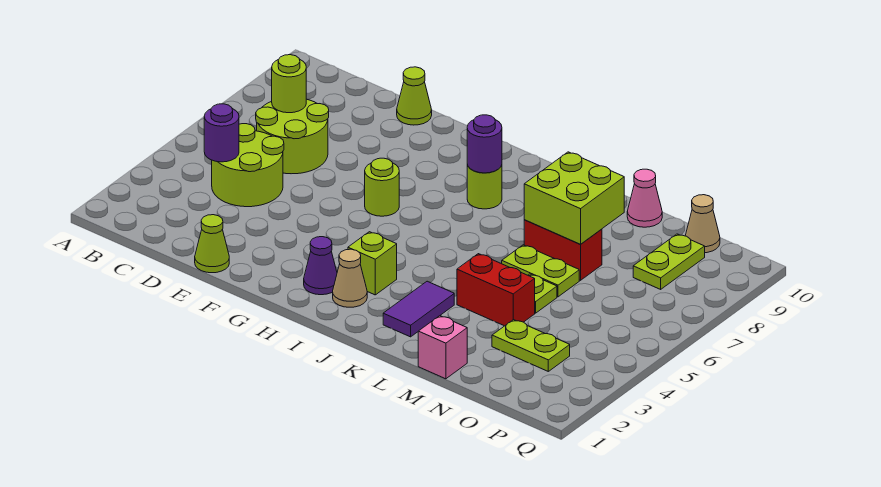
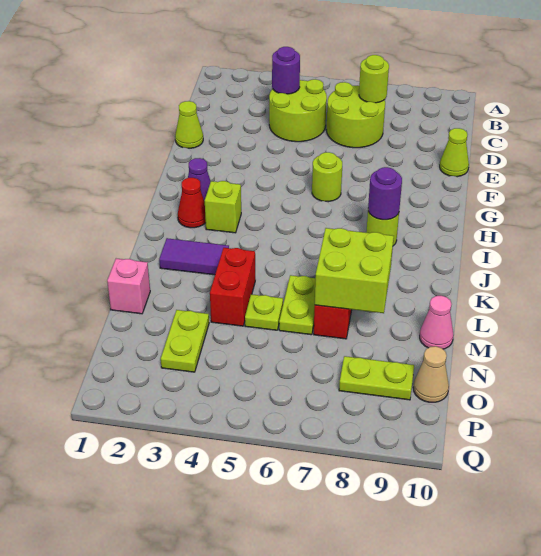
tan 1x1 cone [333,249,367,307] -> red 1x1 cone [178,178,206,228]

